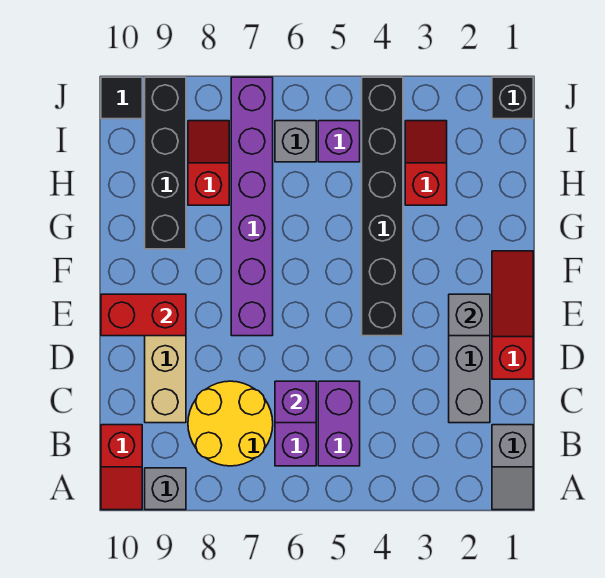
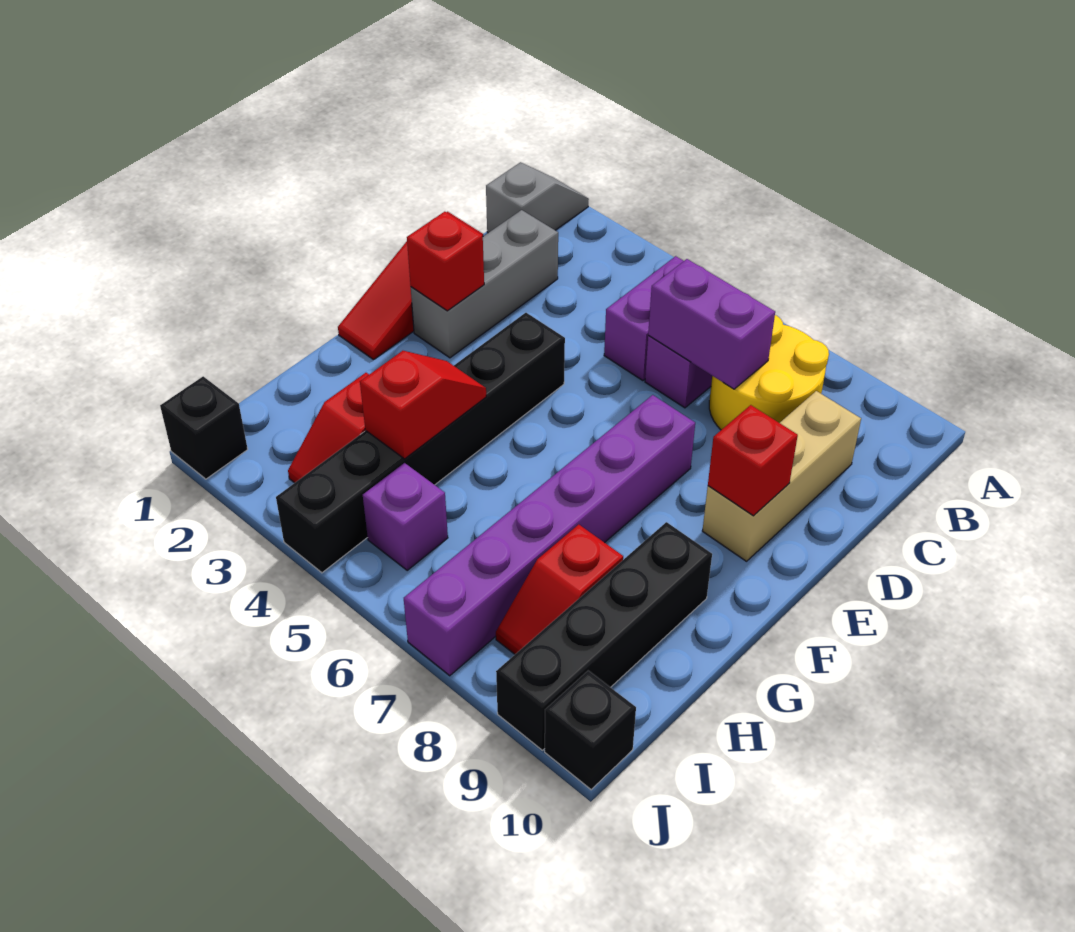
grey 1x1 brick [145,468,186,510] -> none
red 1x2 slope [101,425,142,510] -> red 1x2 slope moved to [360,351,486,459]
purple 1x1 brick [275,381,316,423] -> purple 1x2 brick [648,259,775,389]
grey 1x1 brick [449,294,490,336] -> red 1x1 brick [407,212,484,311]
red 1x2 brick [101,294,186,336] -> red 1x1 brick [708,405,798,516]
grey 1x1 brick [275,121,316,162] -> none
black 1x1 tile [101,77,142,119] -> black 1x1 brick [545,671,636,790]

